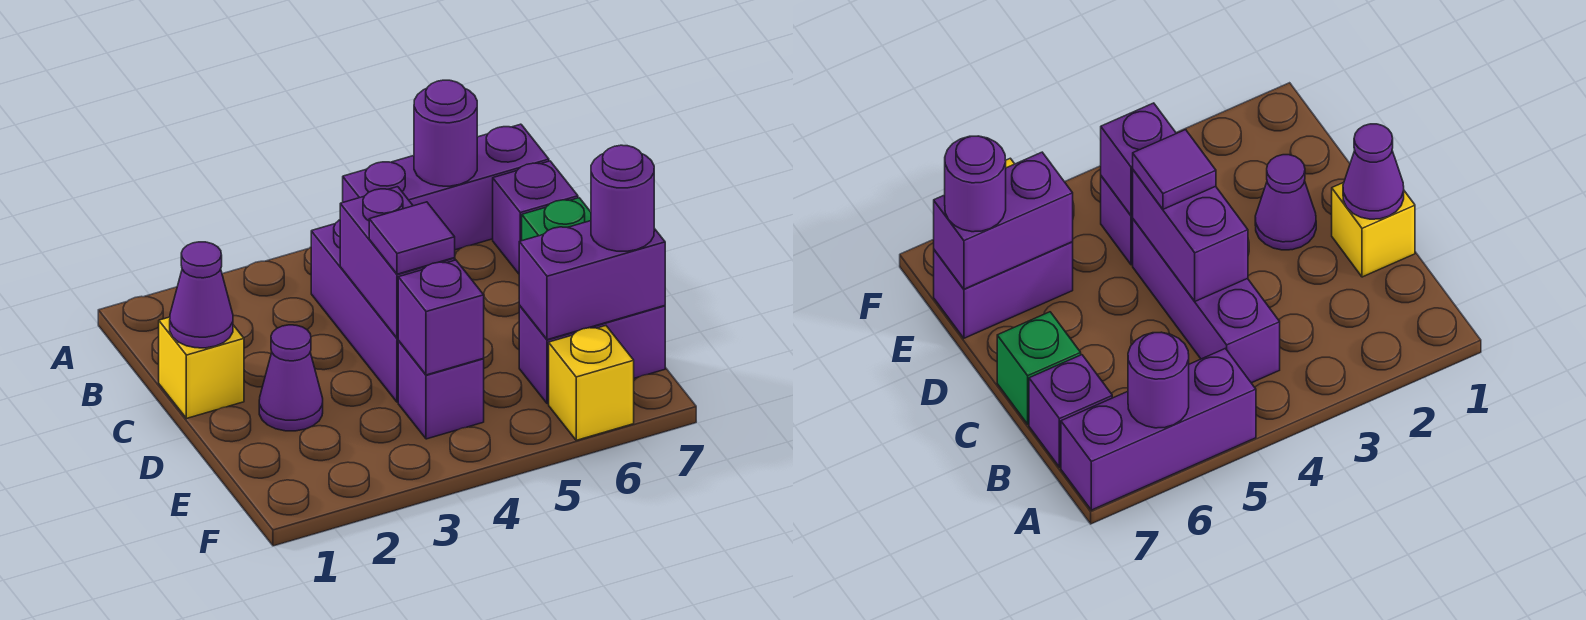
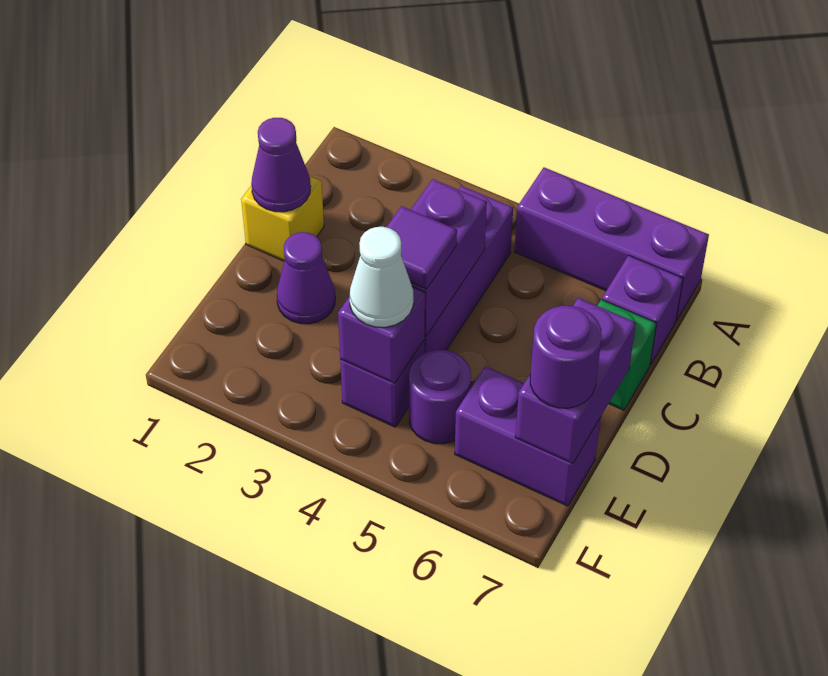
purple 1x1 round brick [414,80,477,186] -> purple 1x1 round brick moved to [409,350,471,444]
none -> white 1x1 cone [349,227,413,327]
purple 1x2 brick [519,221,665,340] -> purple 1x2 brick turned to [515,298,636,464]
yellow 1x1 brick [549,326,634,440] -> none

